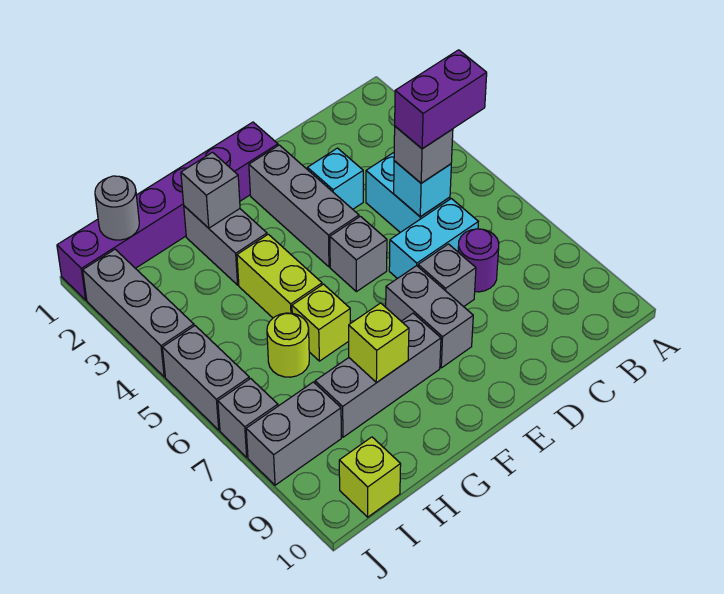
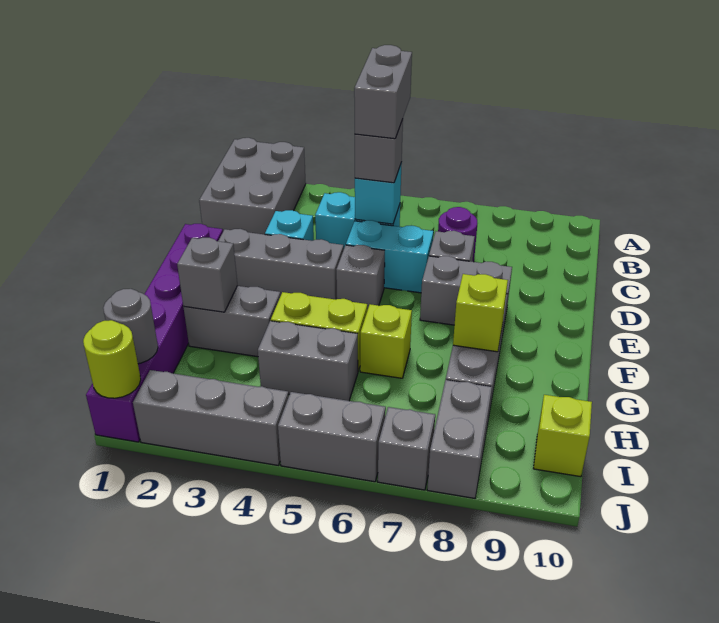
none -> grey 2x3 brick [199,138,306,234]
purple 1x2 brick [395,50,487,149] -> grey 1x2 brick [354,45,412,139]
cyan 1x2 brick [389,199,478,279] -> cyan 1x2 brick turned to [346,220,433,293]
none -> grey 1x2 brick [258,321,358,401]
lime 1x1 round brick [267,313,309,377] -> lime 1x1 round brick moved to [83,320,141,398]

